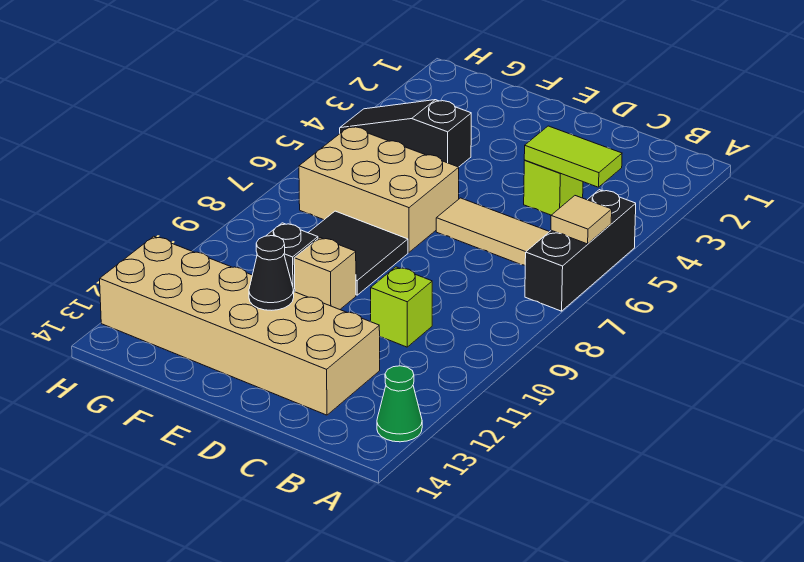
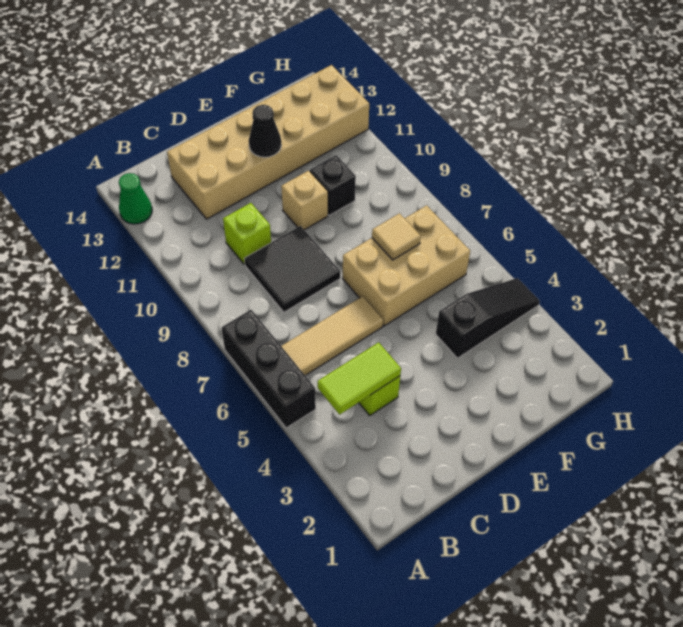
tan 1x1 tile [551,196,612,244] -> tan 1x1 tile moved to [372,213,421,260]
black 2x2 tile [308,211,408,295] -> black 2x2 tile moved to [244,226,340,312]

